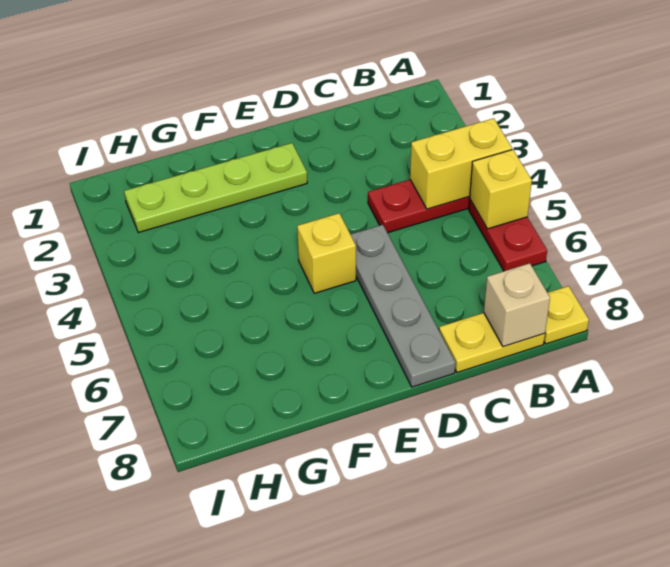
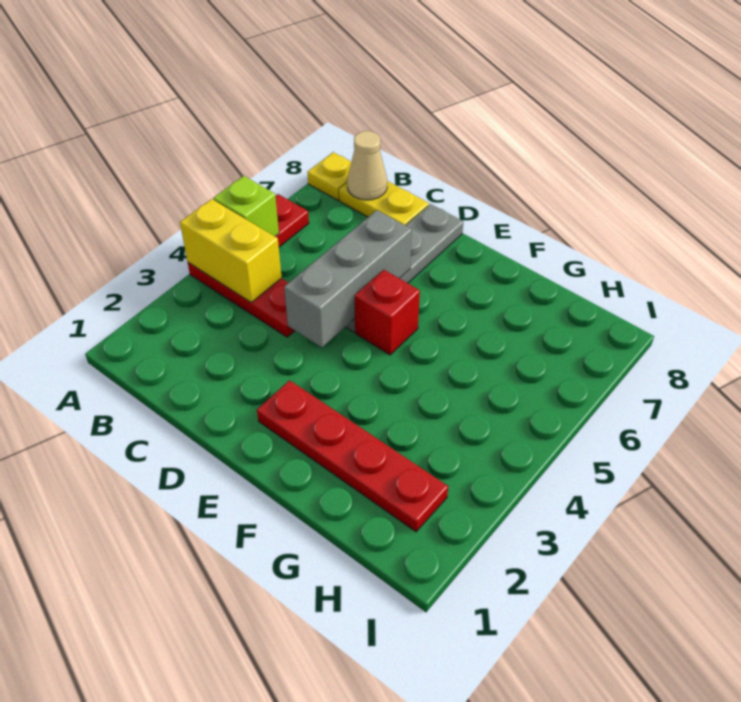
yellow 1x1 brick [470,150,532,229] -> lime 1x1 brick [213,176,279,236]
tan 1x1 brick [484,263,550,347] -> tan 1x1 cone [347,131,387,200]
none -> grey 1x3 brick [284,210,412,347]
lime 1x4 plate [124,143,307,233] -> red 1x4 plate [257,380,448,532]
yellow 1x1 brick [297,213,356,293] -> red 1x1 brick [355,270,420,355]

